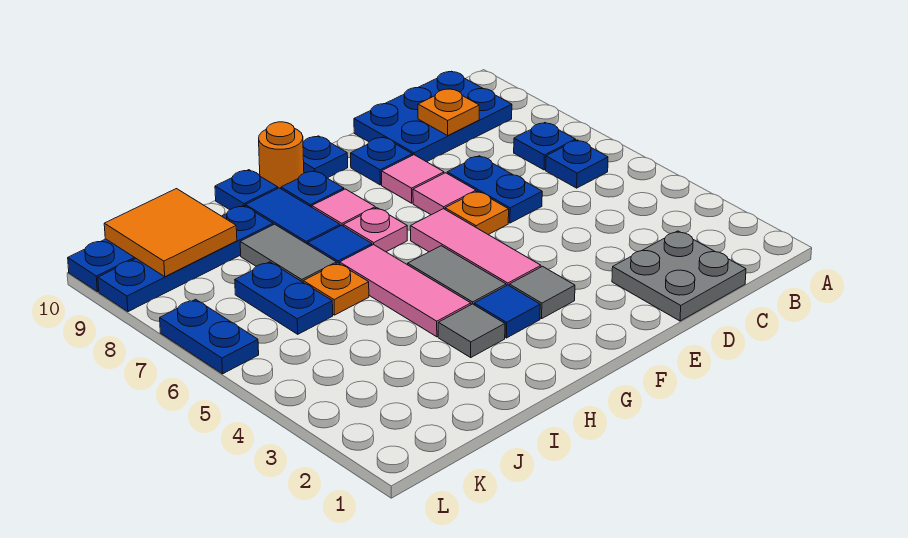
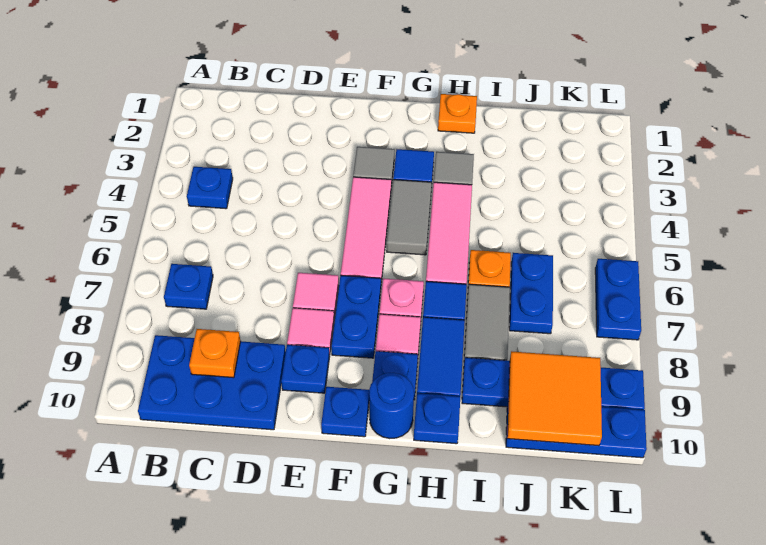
blue 1x1 plate [546,140,608,188] -> blue 1x1 plate moved to [187,167,233,209]
grey 2x2 plate [612,231,746,321] -> none
blue 1x2 plate [447,156,542,223] -> blue 1x2 plate moved to [331,275,381,358]
orange 1x1 plate [445,191,509,235] -> orange 1x1 plate moved to [438,94,477,133]
orange 1x1 round brick [259,122,304,189] -> blue 1x1 round brick [369,373,414,439]

